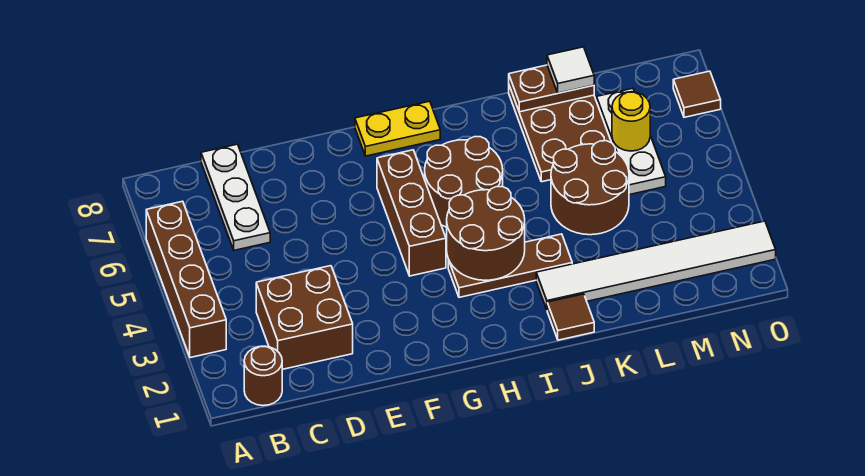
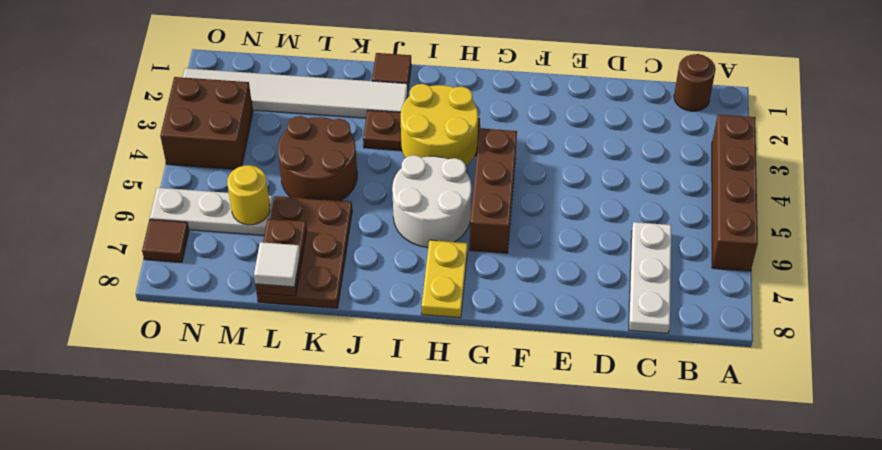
brown 2x2 brick [256,266,353,369] -> brown 2x2 brick moved to [160,77,253,169]
yellow 1x2 plate [355,101,440,156] -> yellow 1x2 plate turned to [422,240,468,318]
brown 2x2 round brick [447,187,525,280] -> yellow 2x2 round brick [401,84,478,166]
brown 2x2 round brick [425,137,503,227] -> white 2x2 round brick [392,155,471,247]
brown 1x2 plate [509,65,594,112] -> brown 1x2 plate turned to [255,219,307,296]
white 1x3 plate [597,88,666,195] -> white 1x3 plate turned to [150,188,273,235]

